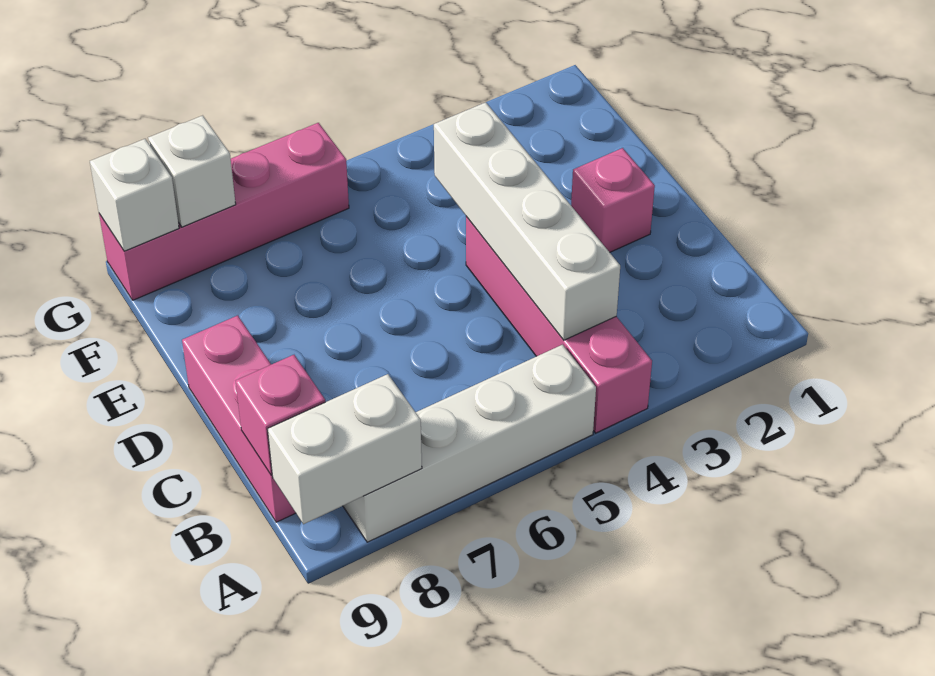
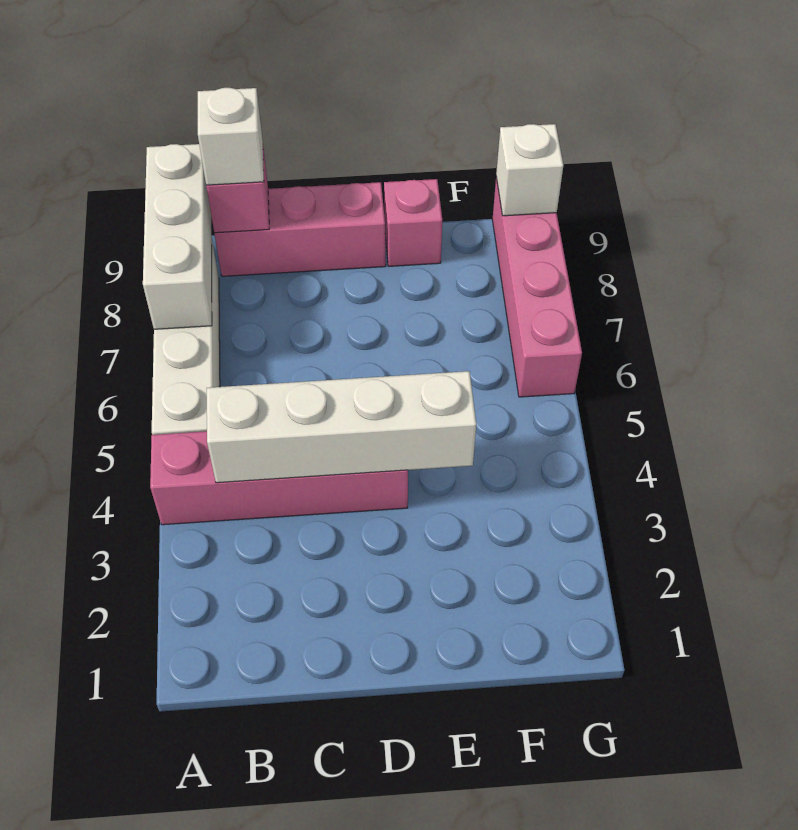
white 1x2 brick [267,374,422,524] -> white 1x3 brick [143,144,212,329]
pink 1x1 brick [571,148,655,252] -> pink 1x1 brick moved to [384,179,442,266]
white 1x1 brick [148,115,236,227] -> white 1x1 brick moved to [198,88,264,185]

